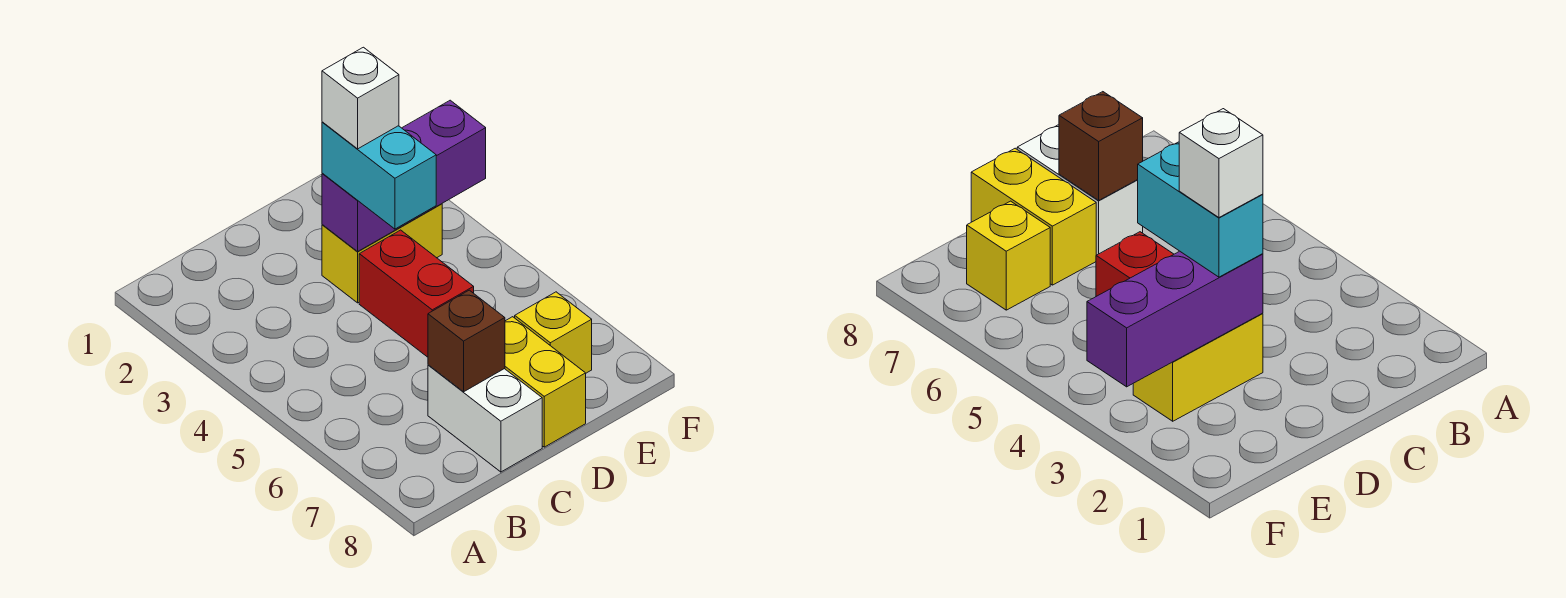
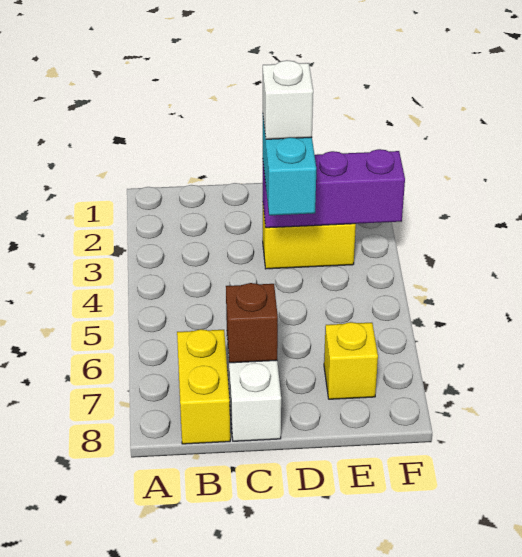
red 1x2 brick [359,230,474,357] -> none
yellow 1x2 brick [505,317,586,447] -> yellow 1x2 brick moved to [177,329,230,444]

